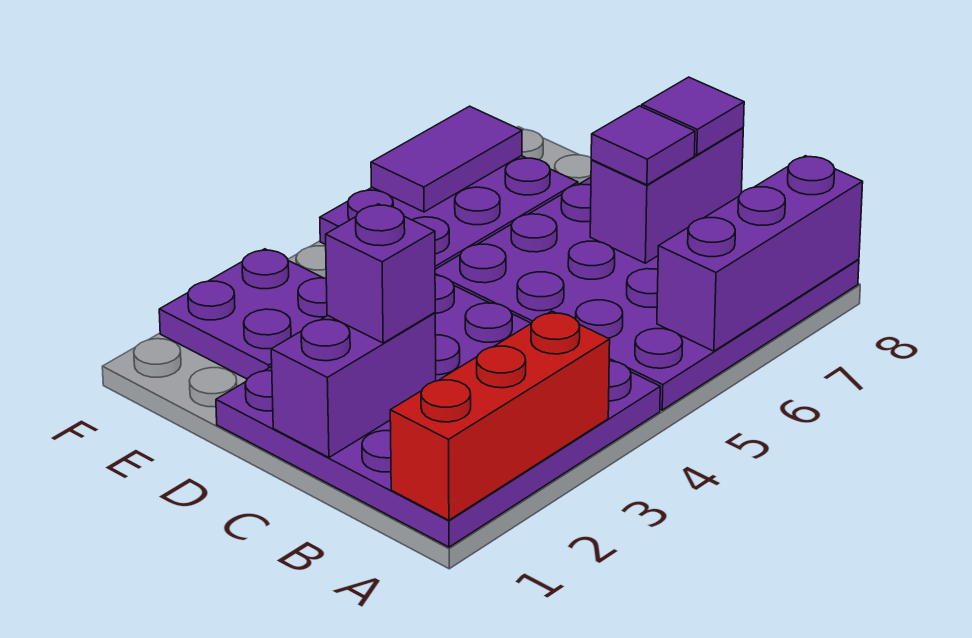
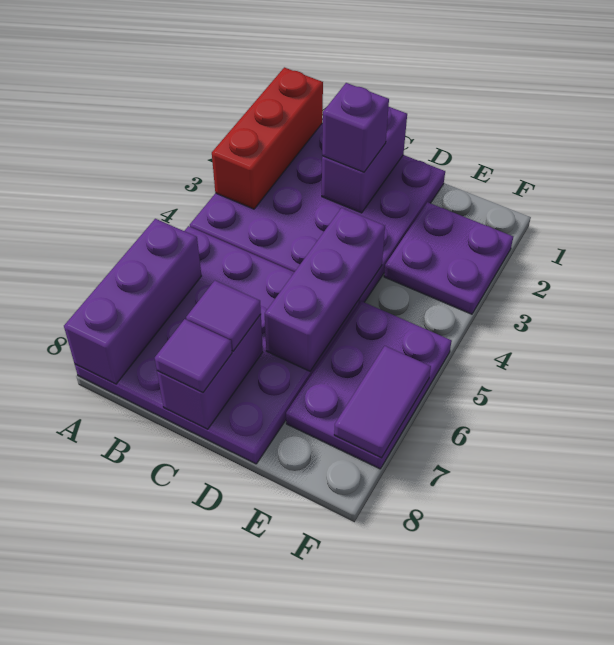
none -> purple 1x3 brick [265,208,385,371]

